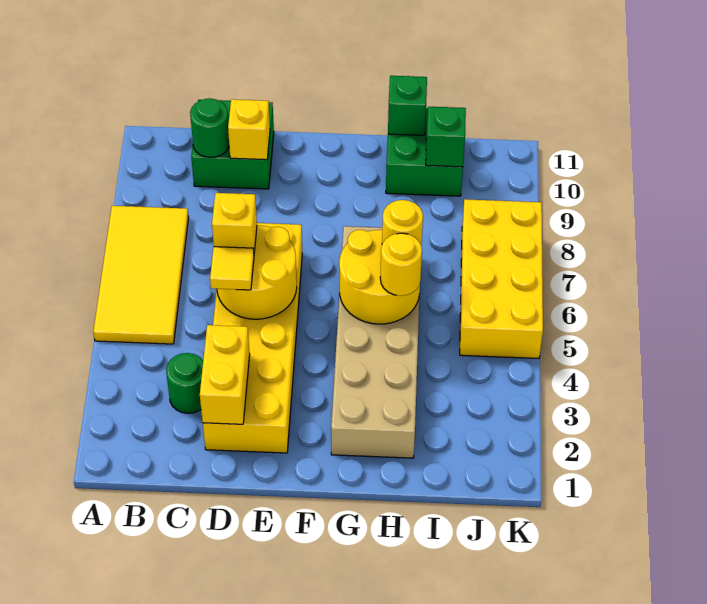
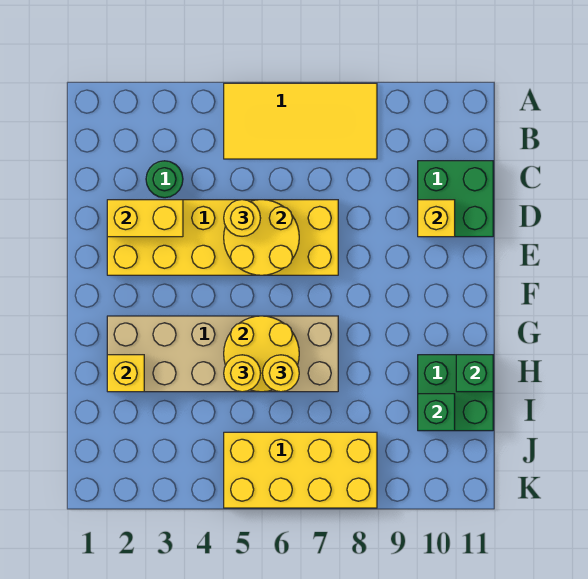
green 1x1 round brick [190,98,229,157] -> none
yellow 1x1 tile [210,247,254,290] -> yellow 1x1 round brick [224,200,261,236]
yellow 1x1 brick [212,193,257,252] -> yellow 1x1 brick moved to [107,355,144,392]

